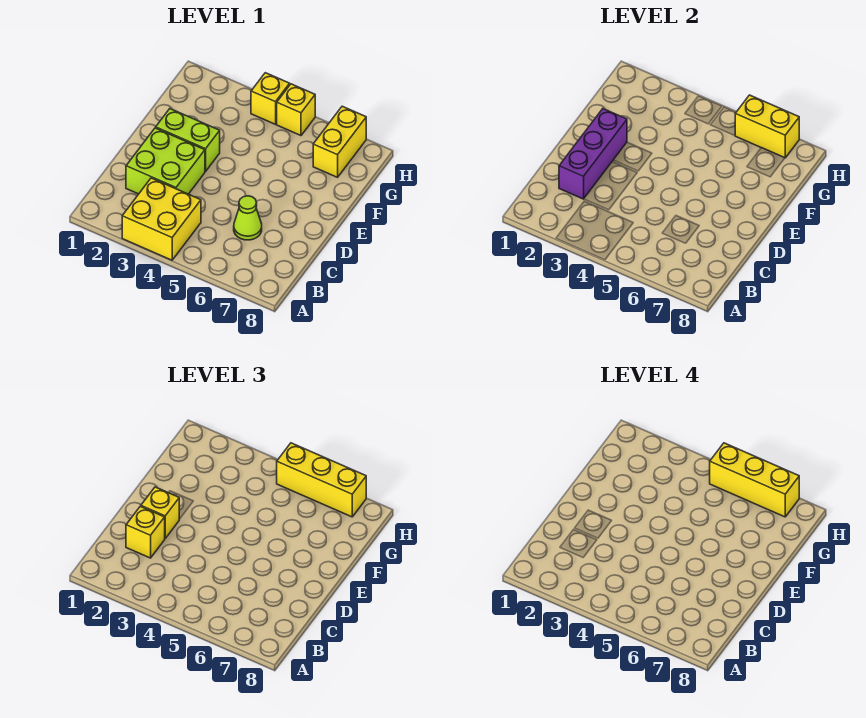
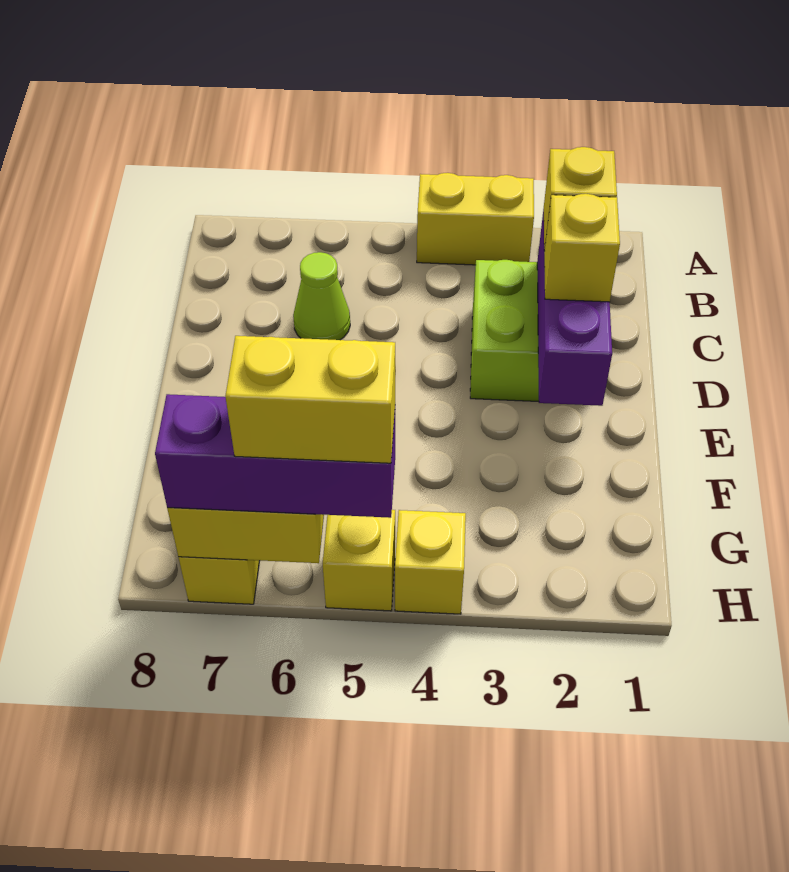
yellow 2x2 brick [122,178,201,260] -> yellow 1x2 brick [417,173,534,265]
lime 1x2 brick [156,109,220,171] -> none
yellow 1x3 brick [277,443,366,517] -> purple 1x3 brick [155,394,395,518]
yellow 1x3 brick [710,443,799,517] -> yellow 1x2 brick [225,336,395,463]

